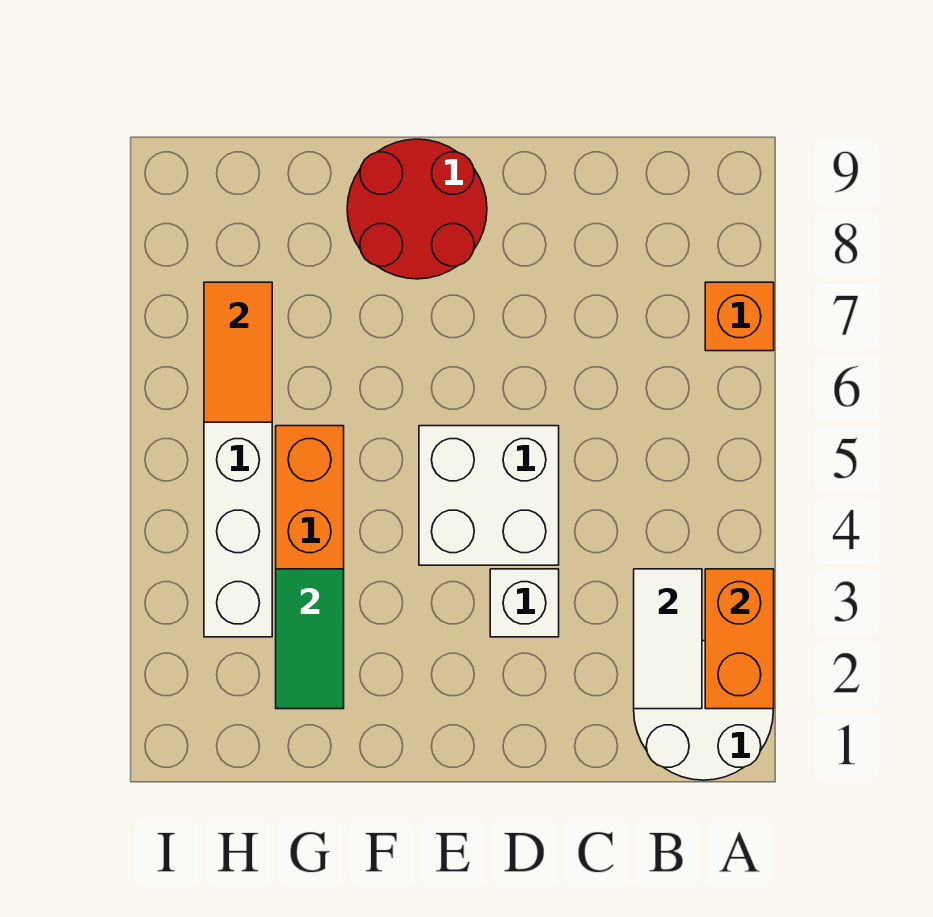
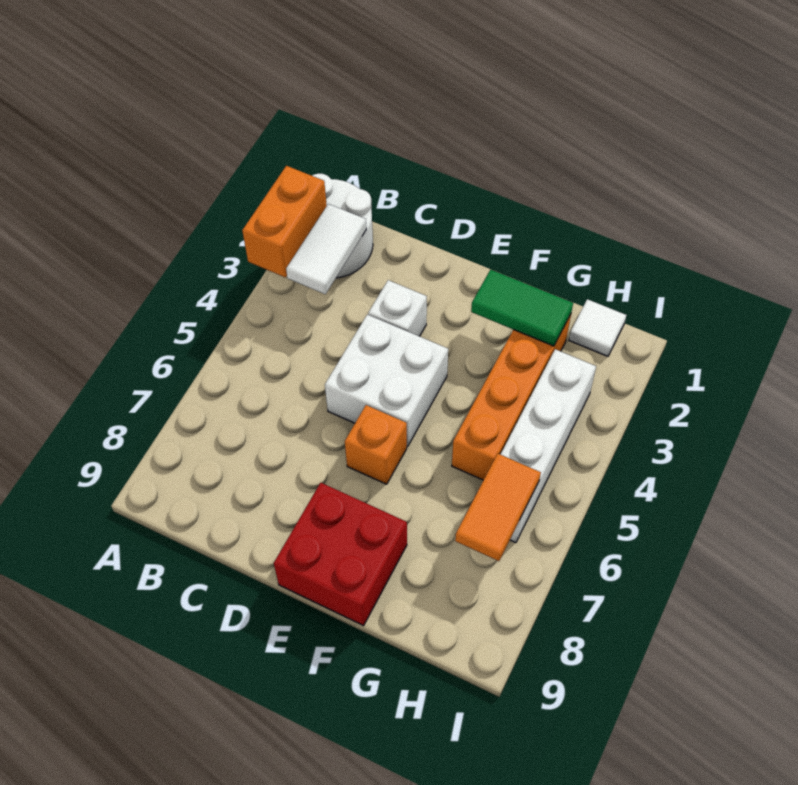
orange 1x1 brick [705,282,774,351] -> orange 1x1 brick moved to [345,405,407,484]
red 2x2 round brick [347,139,487,279] -> red 2x2 brick [274,483,407,626]
green 1x2 tile [276,569,344,709] -> green 1x2 tile turned to [471,269,573,346]
none -> white 1x1 tile [569,299,626,356]

